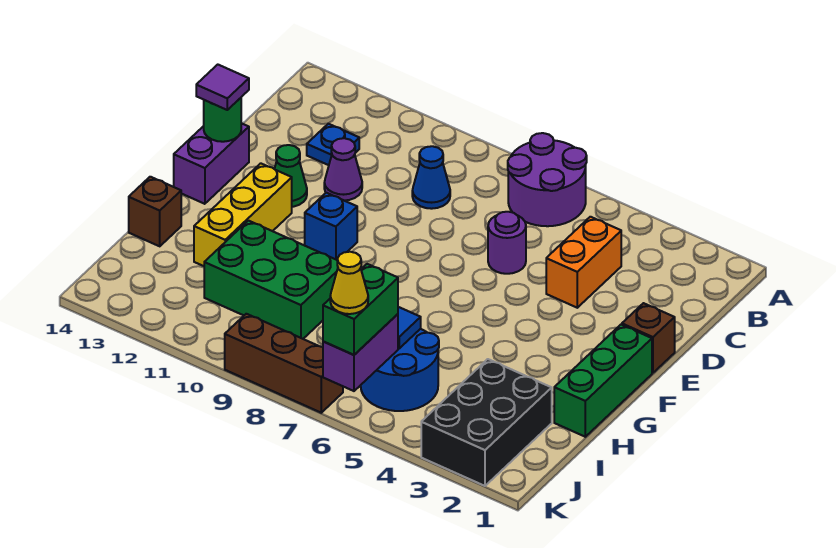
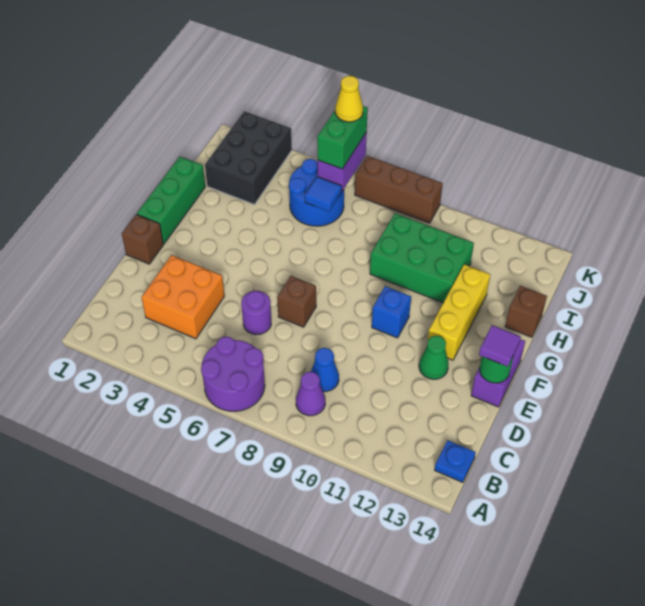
orange 1x2 brick [546,217,621,308] -> orange 2x2 brick [142,255,224,339]
blue 1x1 plate [307,124,359,165] -> blue 1x1 plate moved to [435,440,476,482]
purple 1x1 cone [324,138,362,201] -> purple 1x1 cone moved to [296,372,325,416]
none -> brown 1x1 brick [277,276,316,327]

